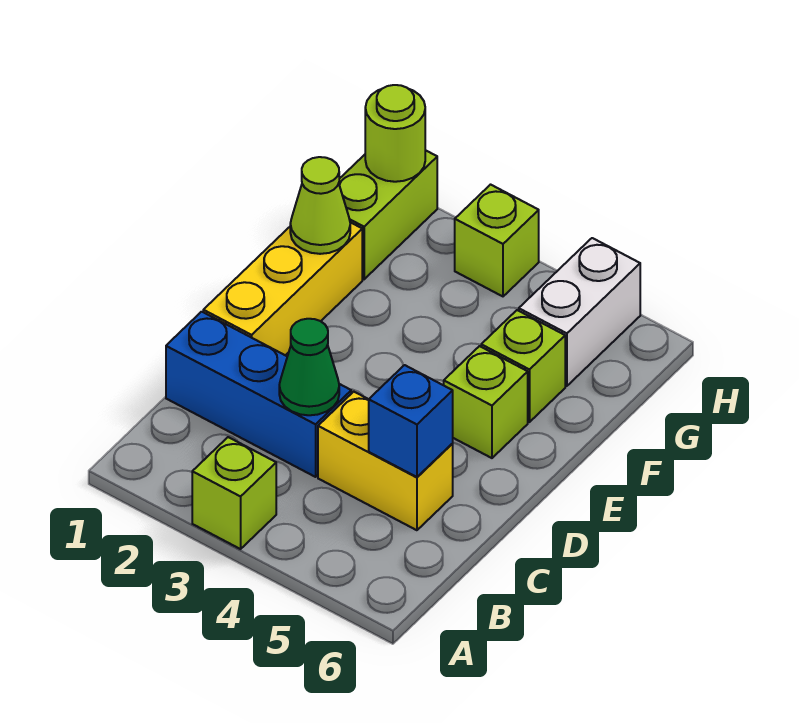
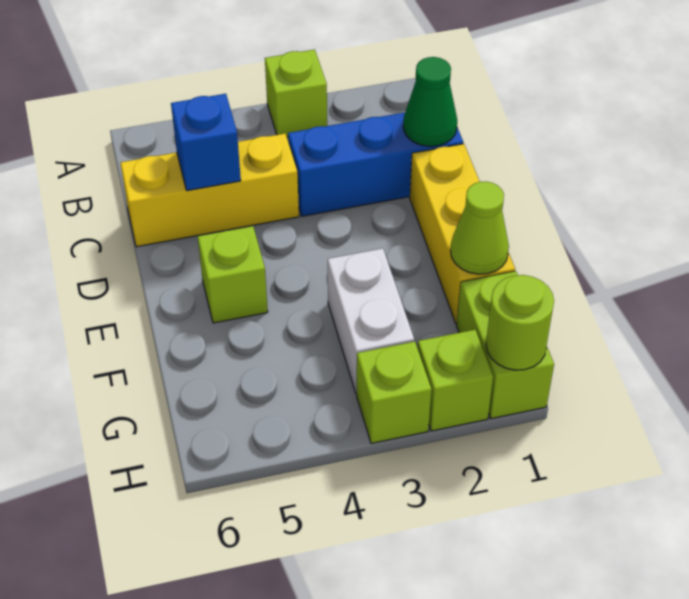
green 1x1 cone [279,319,339,415] -> green 1x1 cone moved to [403,57,457,146]
yellow 1x2 brick [318,392,453,530] -> yellow 1x3 brick [120,134,299,247]
lime 1x1 brick [481,310,565,422] -> lime 1x1 brick moved to [418,330,493,431]
white 1x2 brick [519,238,640,386] -> white 1x2 brick moved to [328,248,414,394]

